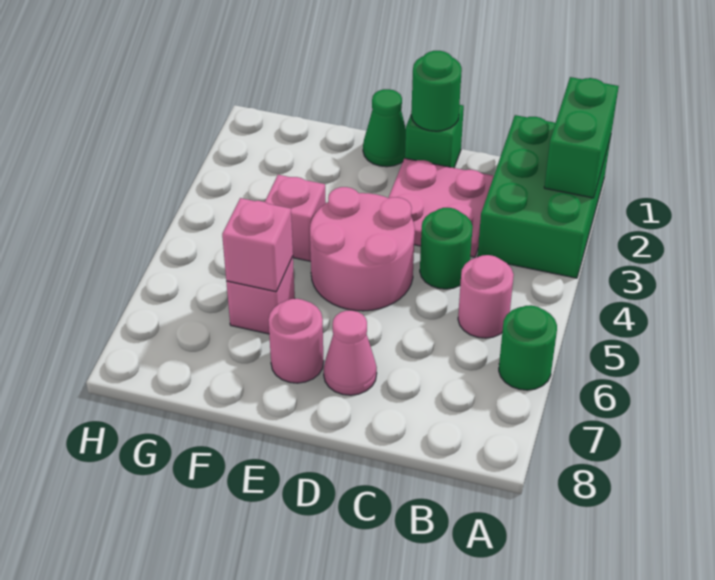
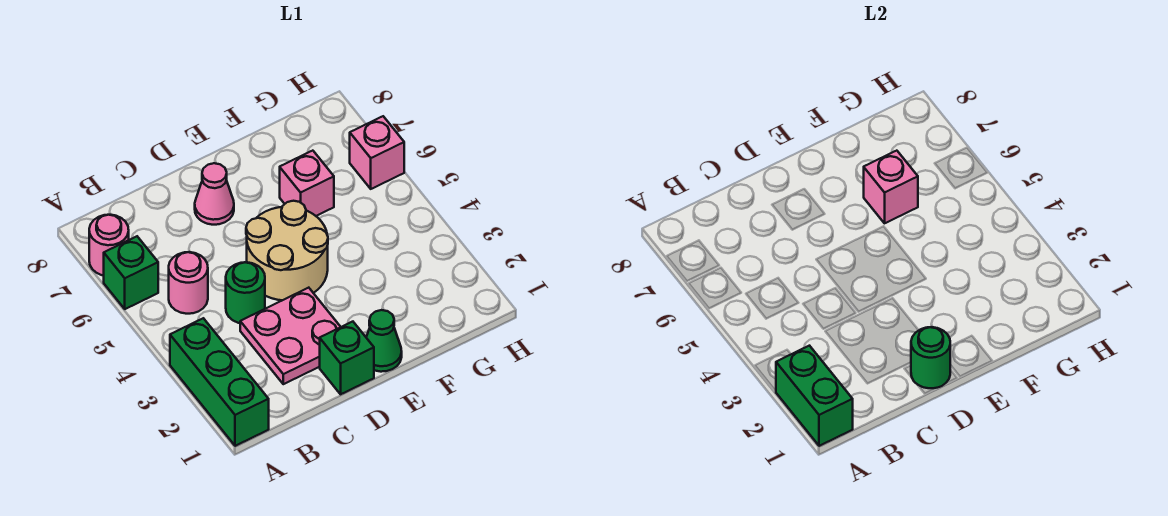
green 2x3 brick [478,115,611,278] -> green 1x3 brick [170,318,269,446]
green 1x1 round brick [499,305,557,390] -> green 1x1 brick [104,236,158,309]
pink 2x2 round brick [310,187,415,311] -> tan 2x2 round brick [246,201,328,300]
pink 1x1 round brick [268,299,324,383] -> pink 1x1 round brick moved to [89,215,129,276]
pink 1x1 brick [265,175,326,261] -> pink 1x1 brick moved to [350,116,404,189]

